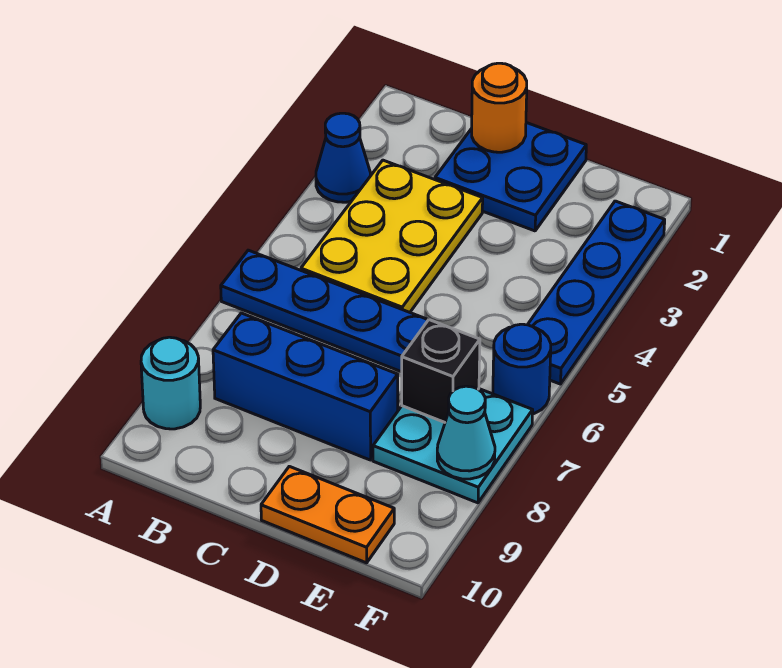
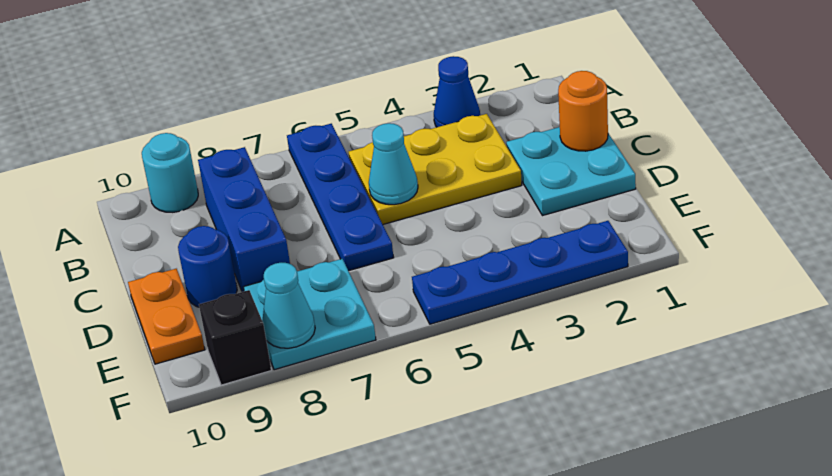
blue 2x2 plate [435,123,586,231] -> cyan 2x2 plate [506,127,636,216]
none -> cyan 1x1 cone [369,123,418,205]
black 1x1 brick [402,320,480,422] -> black 1x1 brick moved to [199,290,271,385]
blue 1x1 round brick [493,324,551,414] -> blue 1x1 round brick moved to [178,226,237,307]

